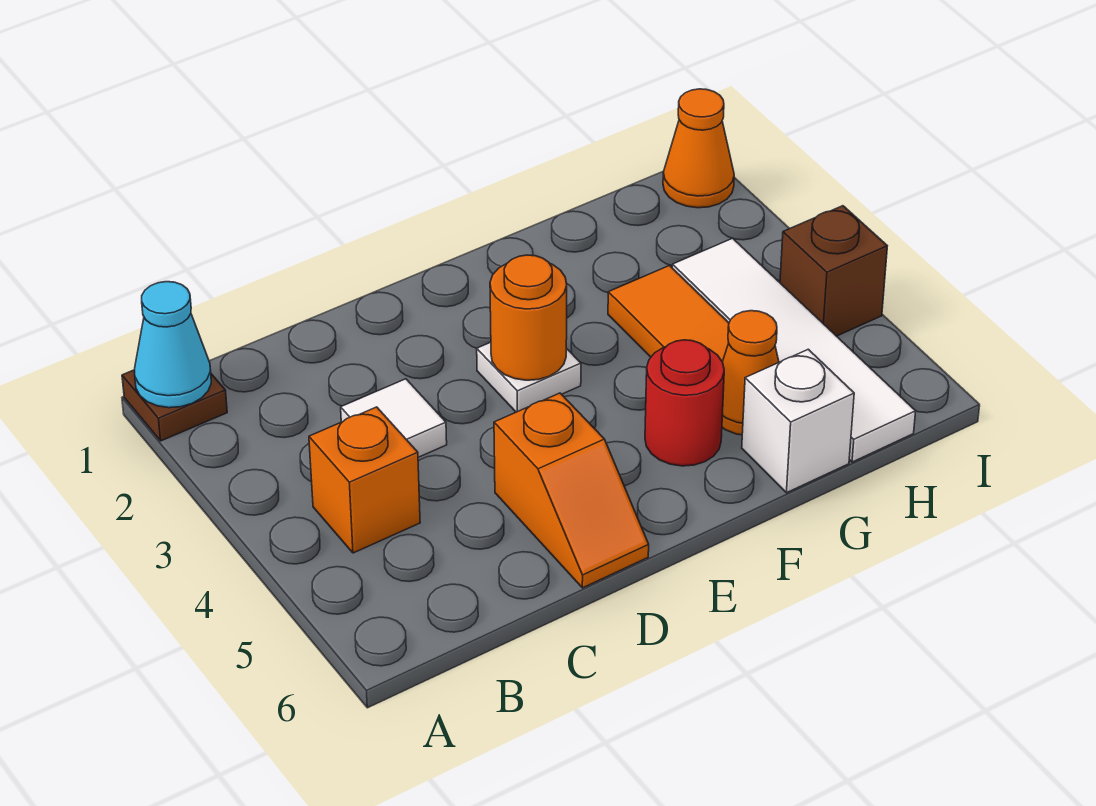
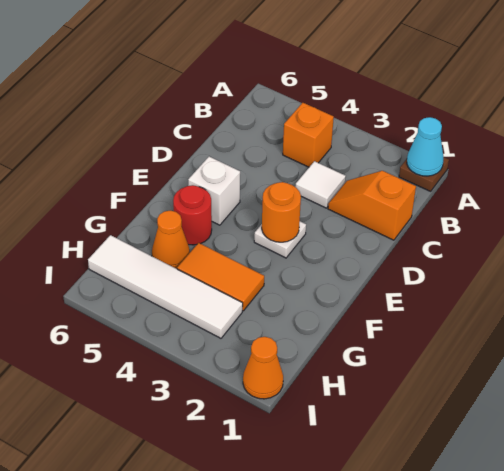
orange 1x2 slope [494,393,649,588] -> orange 1x2 slope moved to [328,171,416,240]
white 1x1 brick [742,349,854,493] -> white 1x1 brick moved to [188,157,240,225]
brown 1x1 brick [780,206,887,336] -> none

